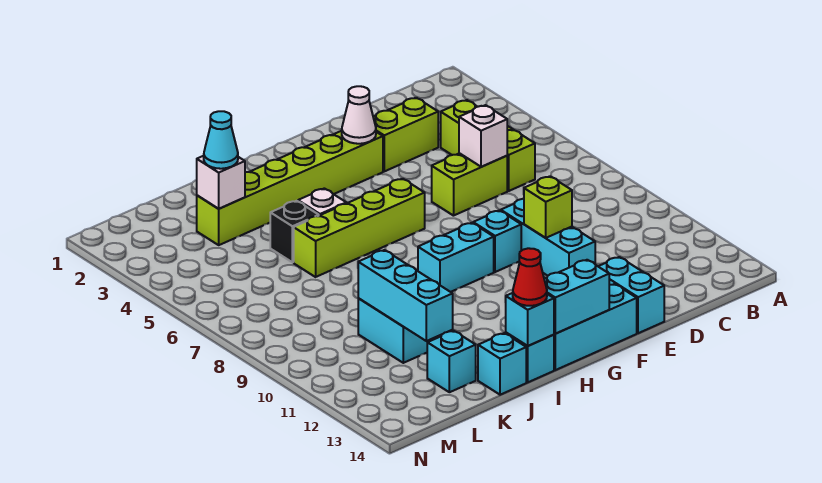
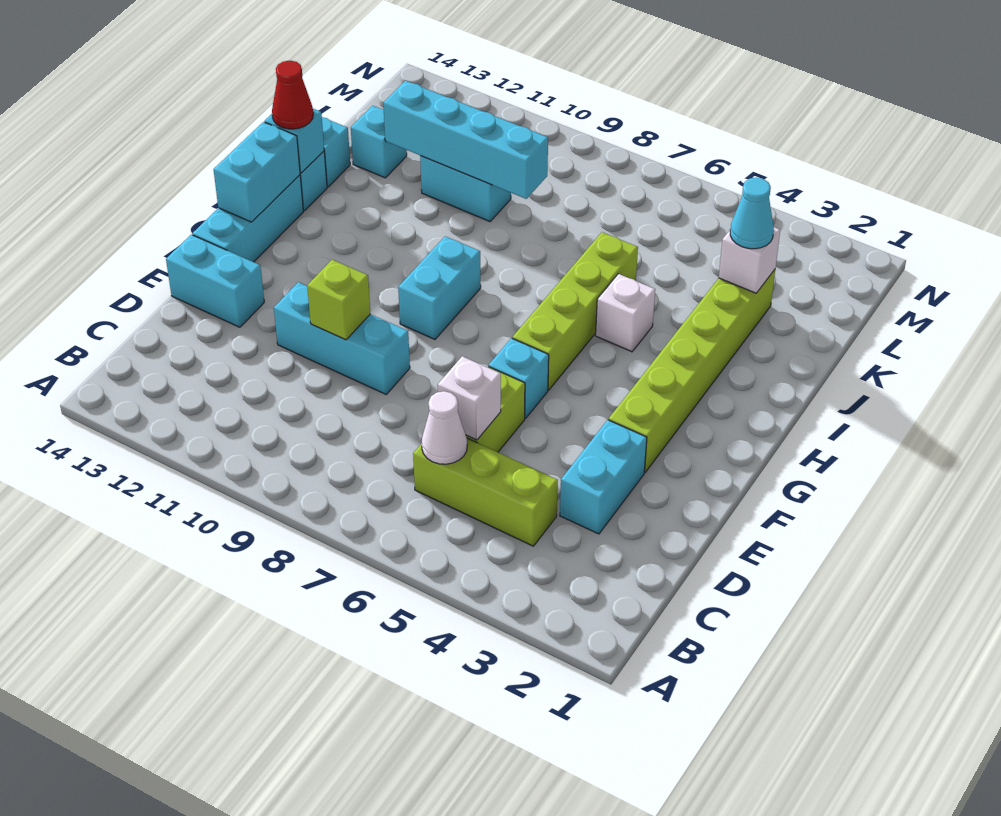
lime 1x2 brick [373,98,438,171] -> cyan 1x2 brick [560,420,647,534]
white 1x1 cone [342,86,376,144] -> white 1x1 cone moved to [421,391,467,464]
cyan 1x1 brick [473,210,521,272] -> cyan 1x1 brick moved to [489,338,549,418]
black 1x1 brick [270,201,319,262] -> none
cyan 1x3 brick [358,250,453,341] -> cyan 1x4 brick [383,81,548,199]

